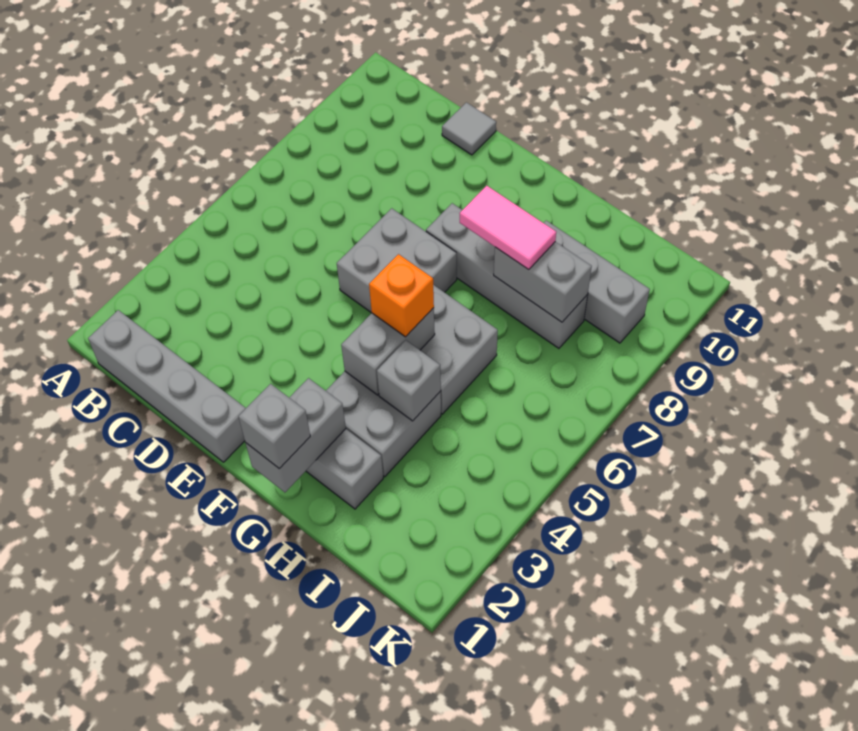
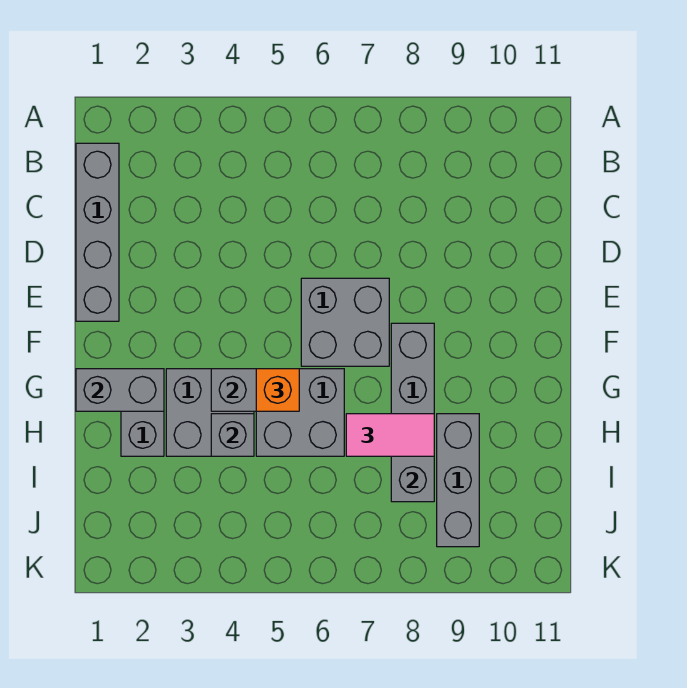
grey 1x1 tile [442,102,496,155] -> none
grey 1x1 brick [238,384,310,469] -> none
pink 1x2 tile [460,186,556,270] -> pink 1x2 tile turned to [346,414,434,456]

